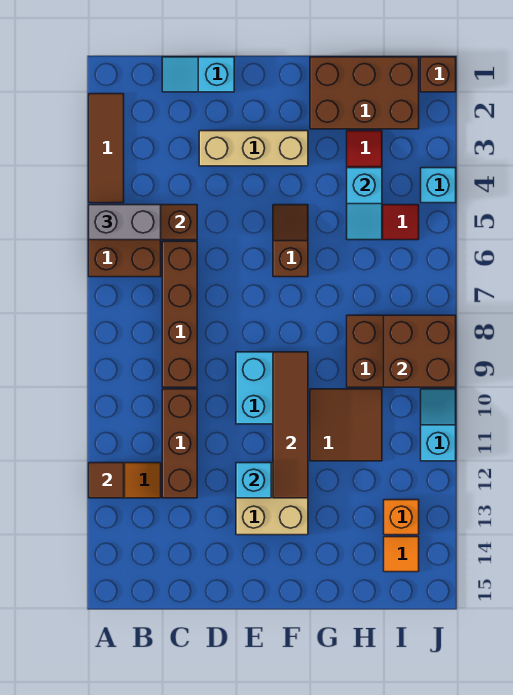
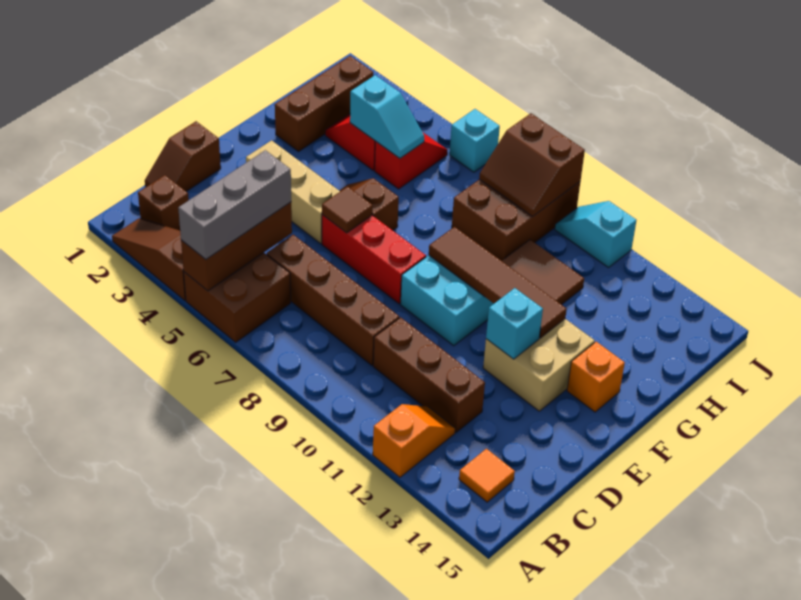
brown 1x3 tile [89,94,124,203] -> brown 1x3 slope [112,218,186,300]
grey 1x2 brick [89,205,161,240] -> grey 1x3 brick [178,150,291,259]
brown 1x1 tile [89,463,124,498] -> brown 1x1 tile moved to [322,187,373,233]
cyan 1x2 slope [162,57,234,92] -> brown 1x2 slope [145,121,221,191]
tan 1x3 brick [199,131,308,166] -> tan 1x3 brick turned to [246,140,340,243]
none -> red 1x3 brick [322,215,426,304]
brown 2x3 brick [310,57,419,129] -> brown 1x3 brick [275,56,373,152]
brown 2x2 brick [384,315,456,387] -> brown 2x2 slope [479,113,585,217]
orange 1x1 brick [384,500,419,535] -> orange 1x1 brick moved to [567,342,625,412]
orange 1x1 tile [384,537,419,572] -> orange 1x1 tile moved to [459,449,515,502]
brown 1x1 brick [421,57,456,92] -> brown 1x1 brick moved to [138,175,189,230]
cyan 1x1 brick [421,168,456,203] -> cyan 1x1 brick moved to [450,109,500,172]

